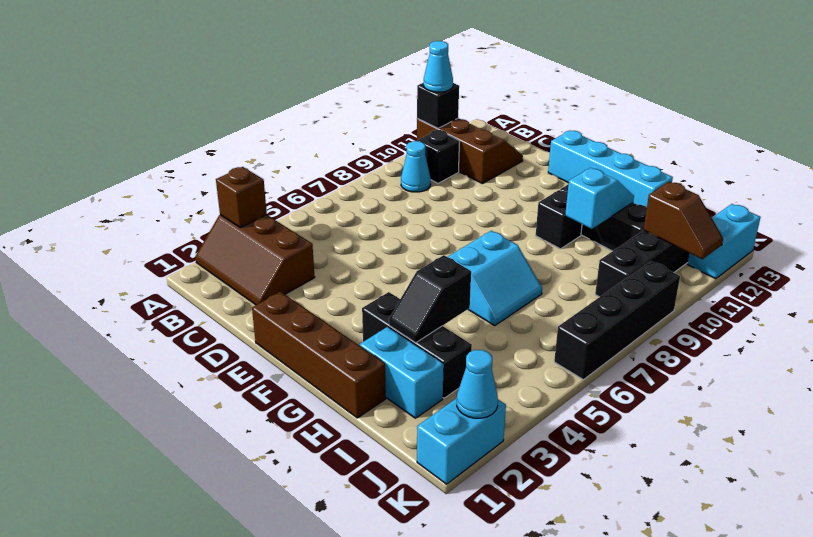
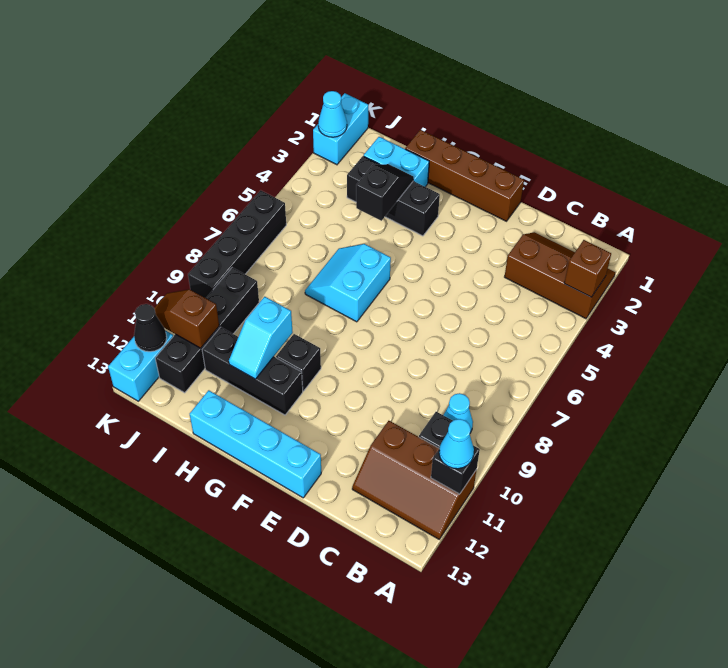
none -> black 1x1 cone [134,304,167,352]

